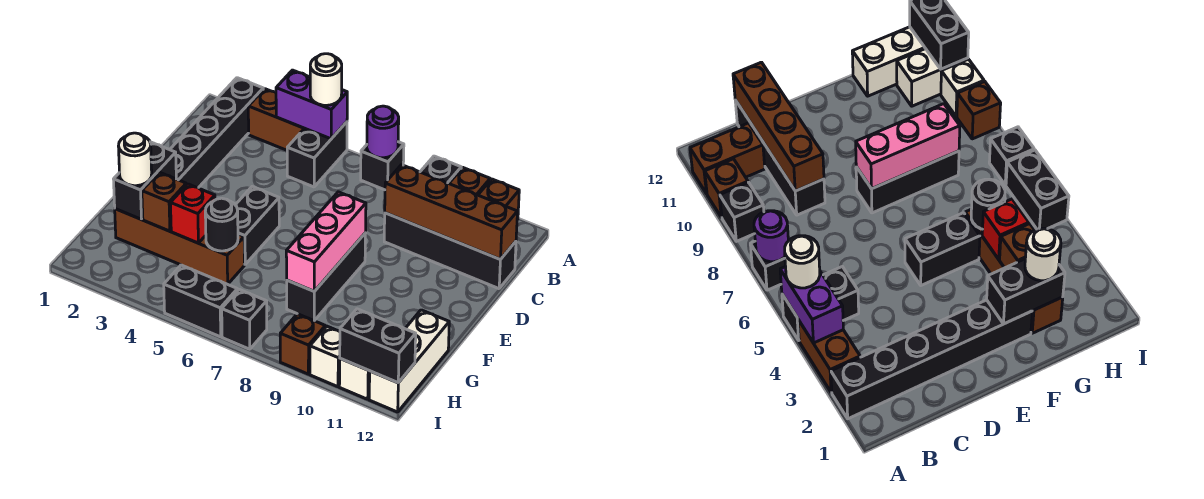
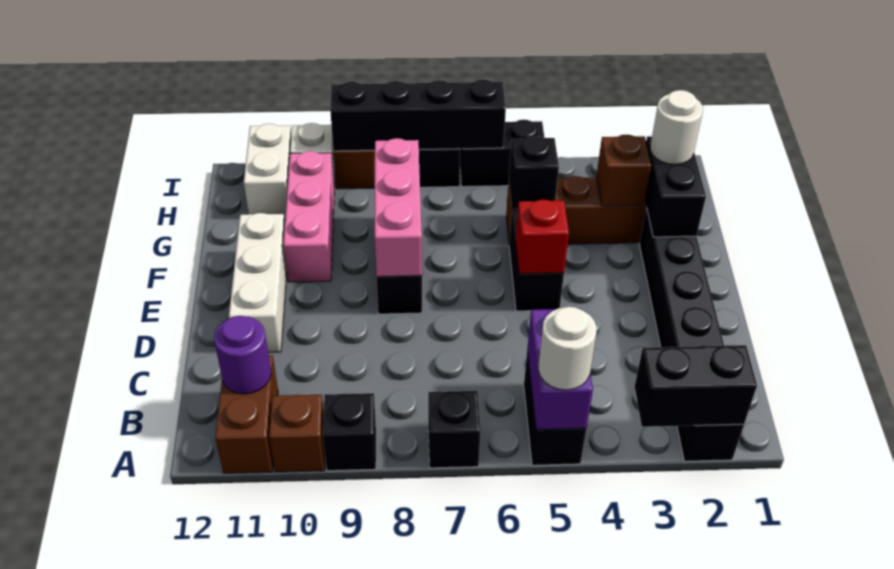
brown 1x2 brick [248,89,304,150] -> none
purple 1x2 brick [276,70,347,139] -> purple 1x2 brick turned to [527,309,593,429]
purple 1x1 round brick [367,106,399,158] -> purple 1x1 round brick moved to [214,316,271,394]
black 1x4 brick [384,213,516,289] -> black 1x4 brick moved to [330,80,506,151]
brown 1x4 brick [385,165,517,259] -> none
none -> pink 1x3 brick [283,151,334,282]
red 1x1 brick [171,184,215,243] -> red 1x1 brick moved to [516,200,569,274]
black 1x1 round brick [205,198,238,251] -> black 1x1 brick [509,136,559,208]
white 1x3 brick [369,310,449,412] -> white 1x3 brick moved to [229,213,287,352]
black 1x2 brick [340,309,416,383] -> black 1x2 brick moved to [635,345,757,427]

